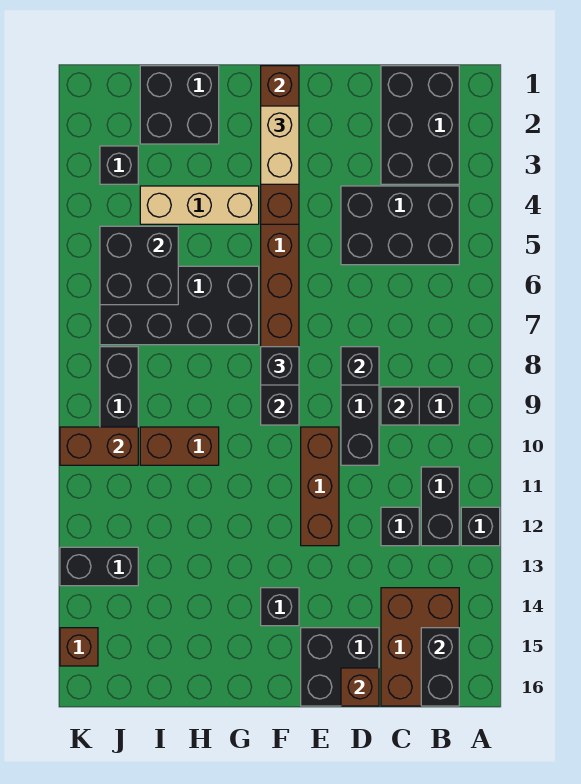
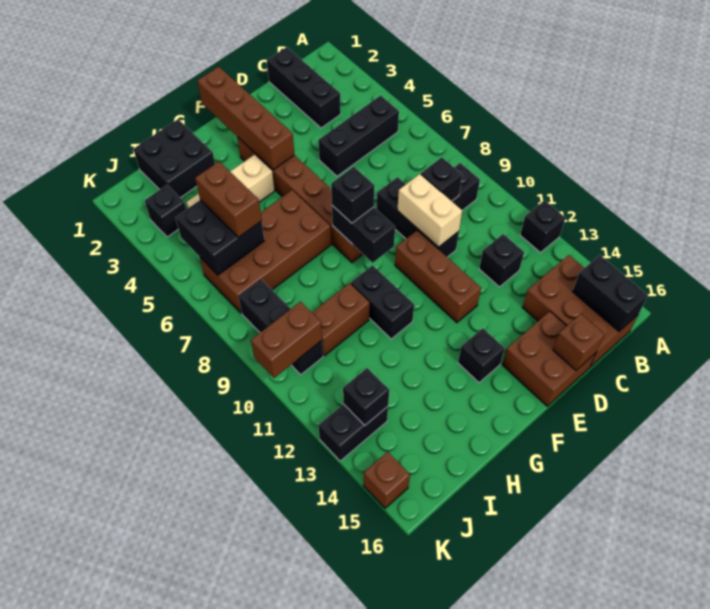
black 2x3 brick [381,66,459,184] -> black 1x3 brick [267,47,341,128]
black 2x3 brick [341,186,459,265] -> black 1x3 brick [318,95,399,176]
black 1x2 brick [421,467,459,546] -> black 1x2 brick moved to [351,265,414,339]
black 1x1 brick [341,347,379,385] -> black 1x1 brick moved to [343,368,389,425]
black 2x2 brick [301,628,379,706] -> brown 2x2 brick [502,311,596,406]
tan 1x2 brick [261,106,299,184] -> tan 1x2 brick moved to [397,174,462,247]
black 2x4 brick [100,266,259,345] -> brown 2x4 brick [200,190,331,313]
none -> brown 1x2 brick [195,162,262,238]

